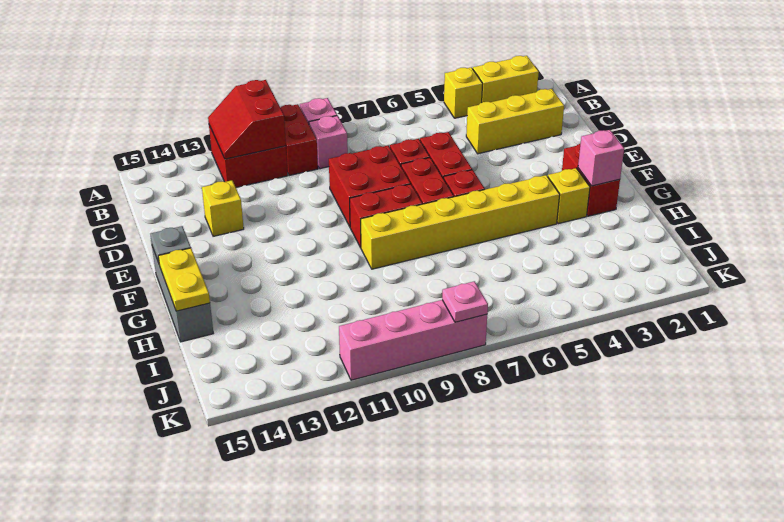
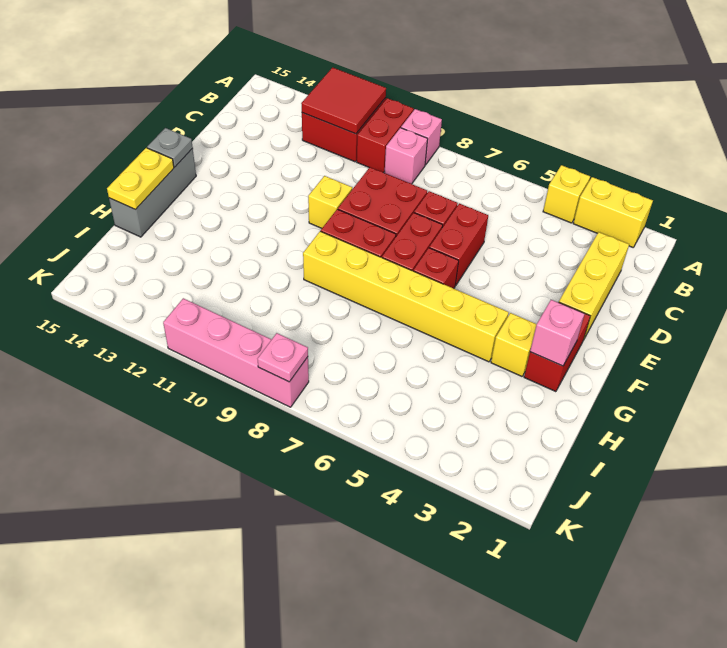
red 2x2 slope [208,80,286,159] -> red 2x2 tile [301,67,386,134]
yellow 1x3 brick [466,89,564,154] -> yellow 1x3 brick turned to [559,232,629,339]
yellow 1x1 brick [202,180,244,236] -> yellow 1x1 brick moved to [308,176,352,228]

